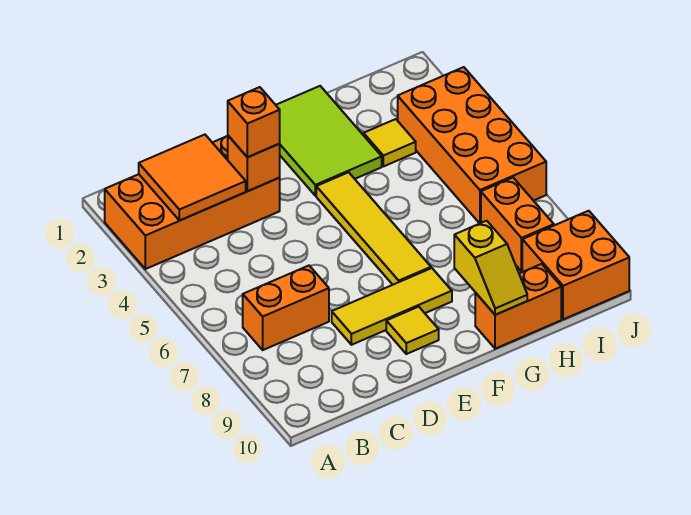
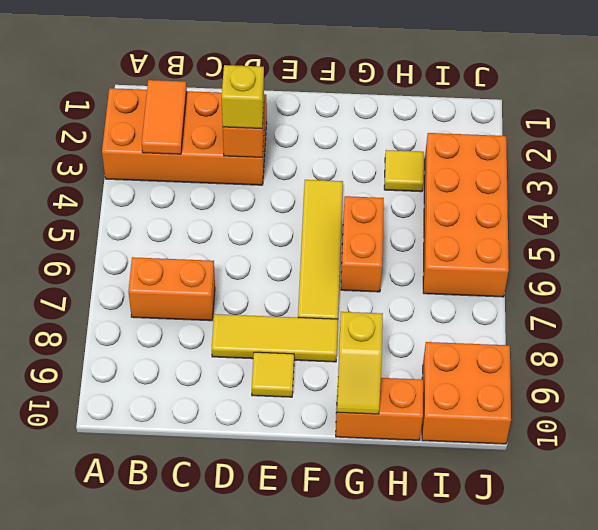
orange 2x2 tile [139,135,246,220] -> orange 1x2 tile [142,80,187,154]
orange 1x1 brick [228,87,280,157] -> yellow 1x1 brick [222,65,264,128]
lime 2x3 tile [276,86,382,196] -> none
orange 1x2 brick [481,178,554,272] -> orange 1x2 brick moved to [341,196,384,292]

